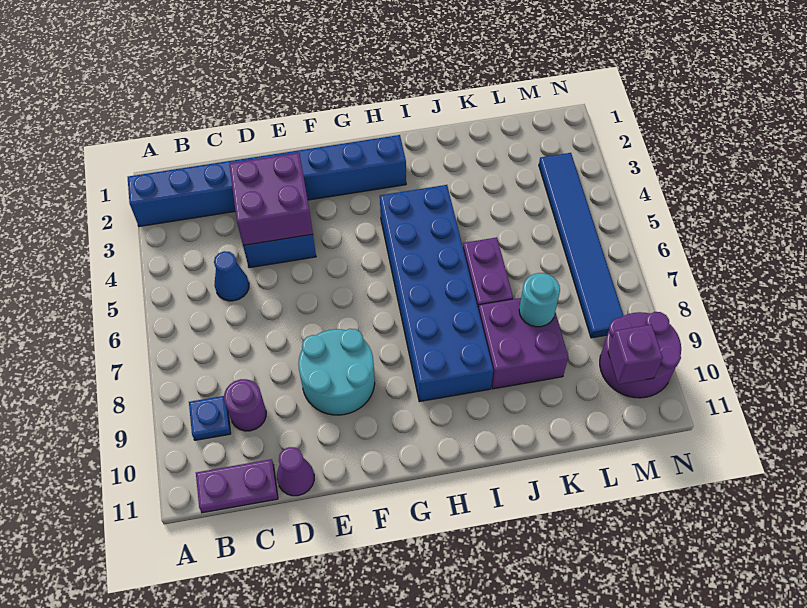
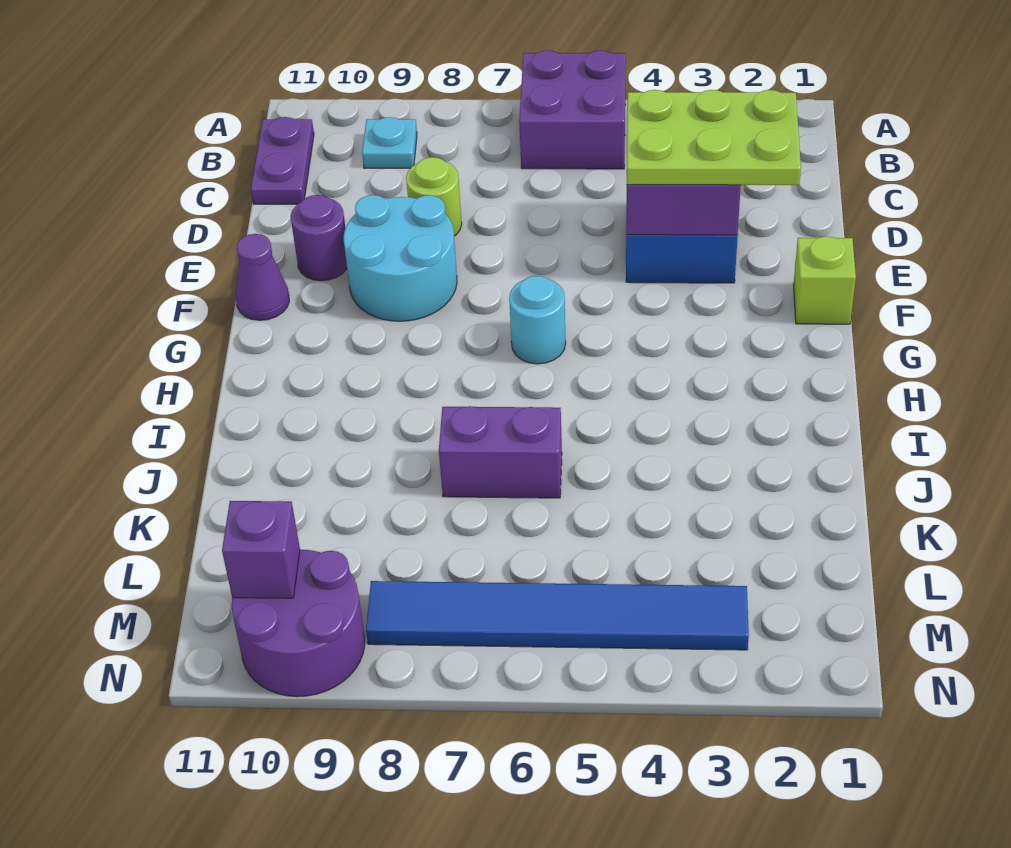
blue 1x8 brick [128,135,406,227] -> none
blue 1x1 plate [189,396,231,440] -> cyan 1x1 plate [362,117,417,168]
blue 1x1 cone [214,251,249,301] -> none
purple 1x1 round brick [224,379,266,431] -> purple 1x1 round brick moved to [291,195,347,281]
none -> lime 2x3 plate [627,90,801,185]
none -> lime 1x1 round brick [406,157,462,236]
purple 1x1 cone [277,447,314,496] -> purple 1x1 cone moved to [236,234,289,320]
none -> lime 1x1 brick [793,236,856,324]
blue 2x6 brick [380,185,493,402] -> none
purple 2x2 brick [479,298,568,389] -> purple 2x2 brick moved to [519,50,626,169]
cyan 1x1 round brick [519,273,560,327] -> cyan 1x1 round brick moved to [509,276,566,364]

